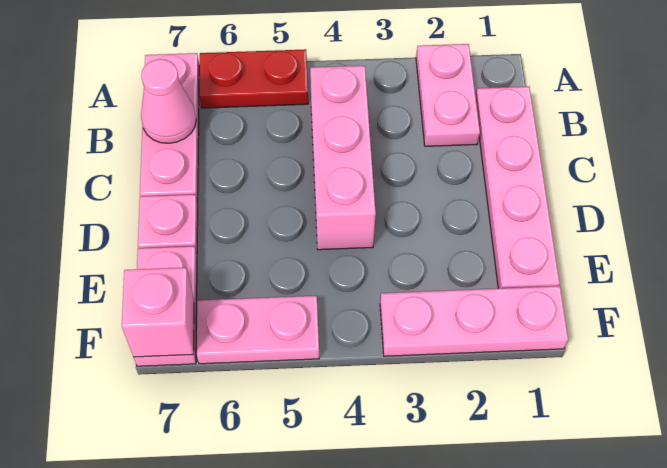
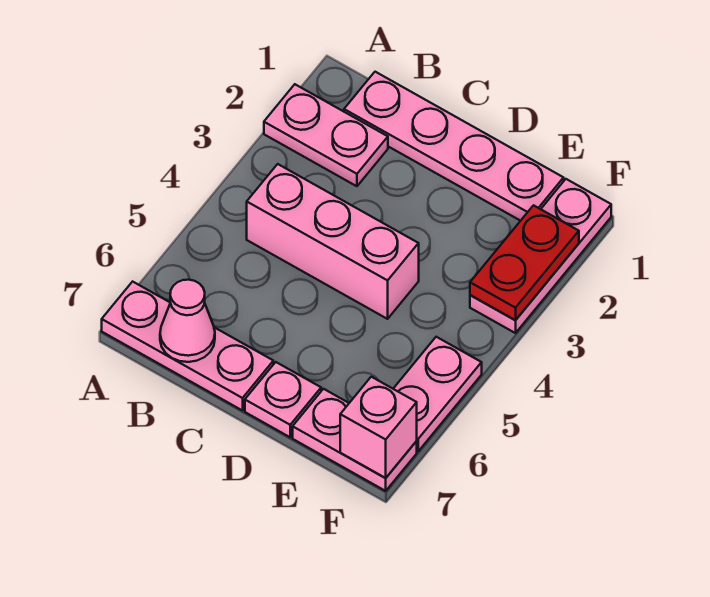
red 1x2 plate [199,49,308,108] -> red 1x2 plate moved to [470,205,579,320]

